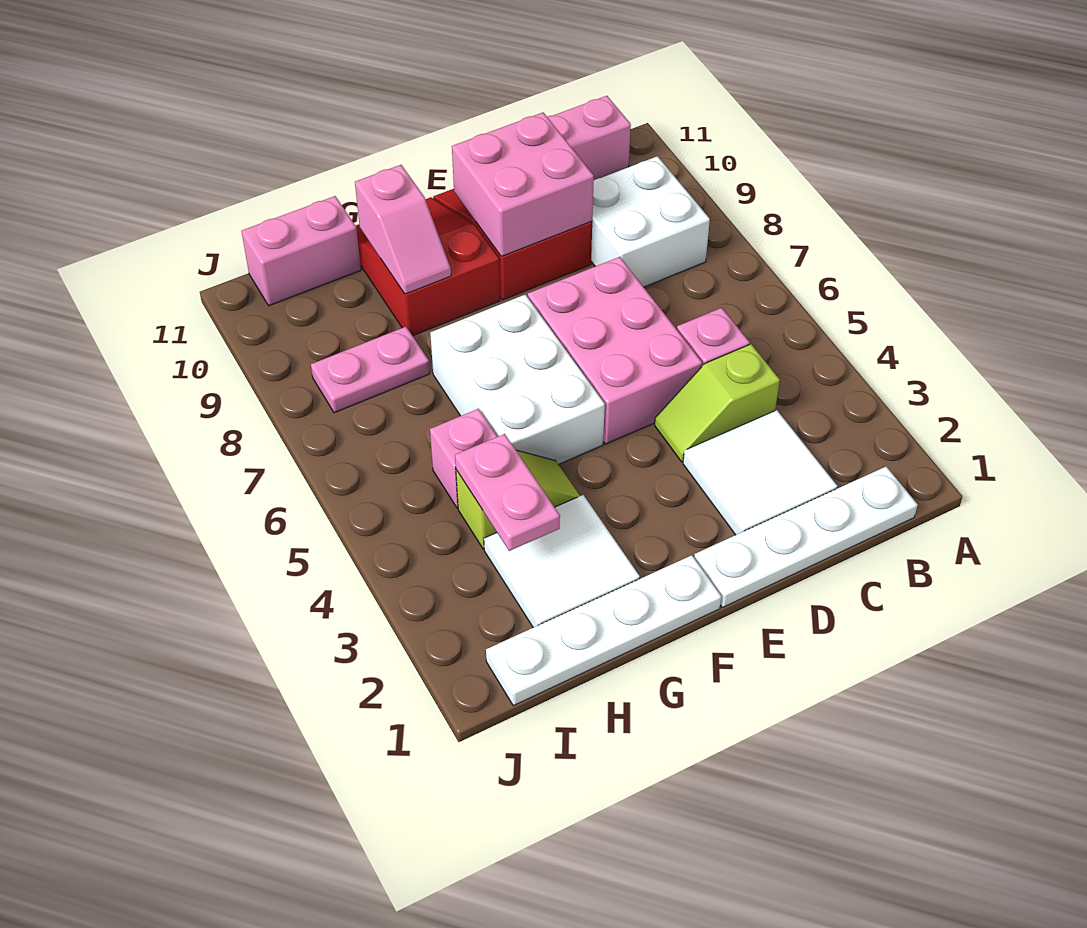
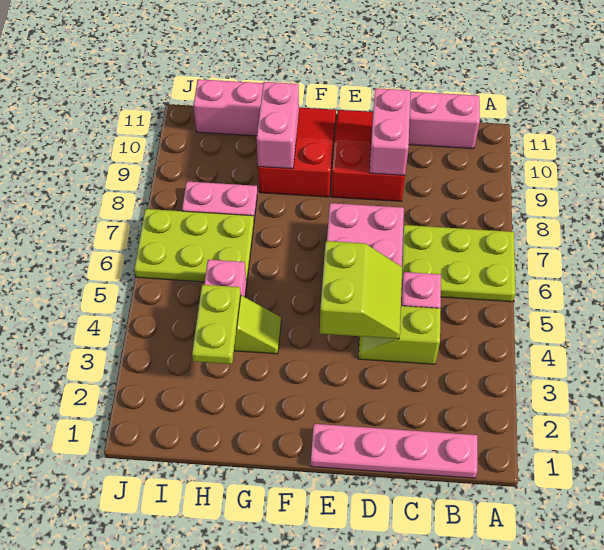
none -> lime 2x3 plate [402,225,515,302]
white 1x4 plate [694,466,918,607] -> pink 1x4 plate [311,424,477,478]
white 2x2 brick [591,156,710,287] -> none
white 2x2 tile [683,410,837,535] -> none
none -> lime 2x2 slope [320,241,402,339]
pink 2x2 brick [452,113,594,256] -> pink 1x2 brick [370,88,410,175]
white 1x4 plate [486,555,721,706] -> none
white 2x3 brick [430,294,605,464] -> none
white 2x2 tile [484,495,640,628] -> none
pink 1x2 slope [355,165,451,294] -> pink 1x2 brick [257,82,299,169]
pink 1x2 plate [455,434,560,551] -> lime 1x2 plate [192,285,241,364]
none -> lime 2x3 plate [134,209,254,284]

